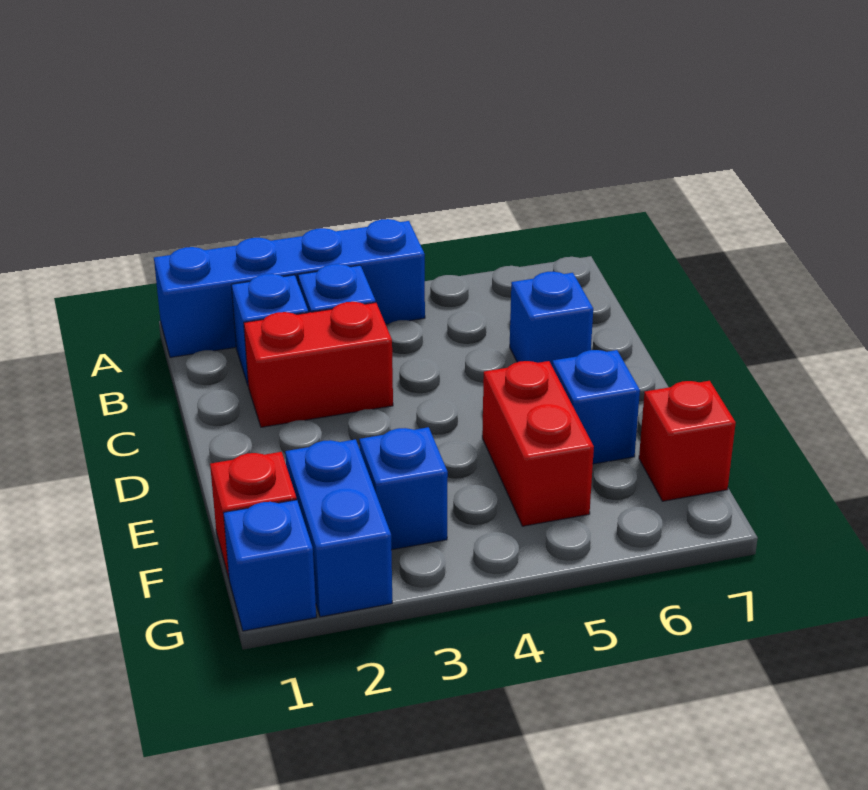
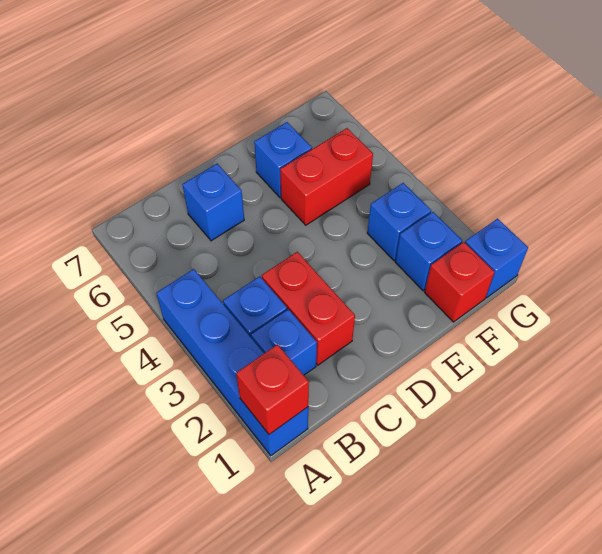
blue 1x2 brick [285,439,392,617] -> blue 1x1 brick [395,212,462,291]
red 1x1 brick [639,381,736,501] -> red 1x1 brick moved to [236,345,309,435]

